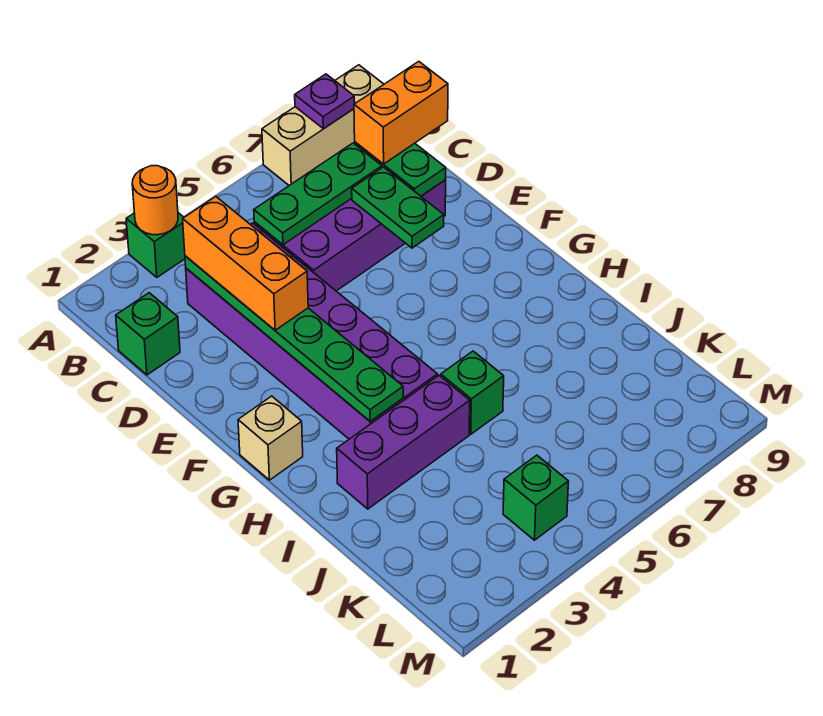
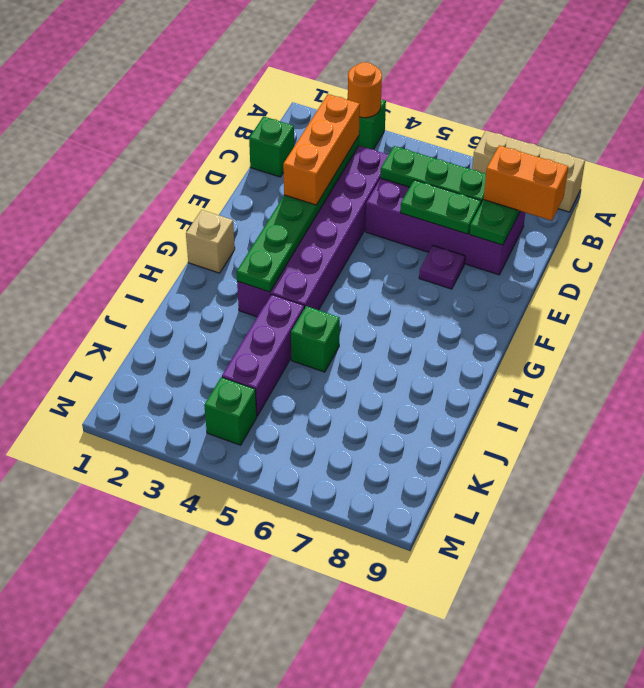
purple 1x1 plate [295,74,355,129] -> purple 1x1 plate moved to [419,246,465,289]
green 1x2 plate [352,167,444,248] -> green 1x2 plate turned to [400,180,481,234]
purple 1x3 brick [337,376,470,509] -> purple 1x3 brick turned to [222,294,304,416]

